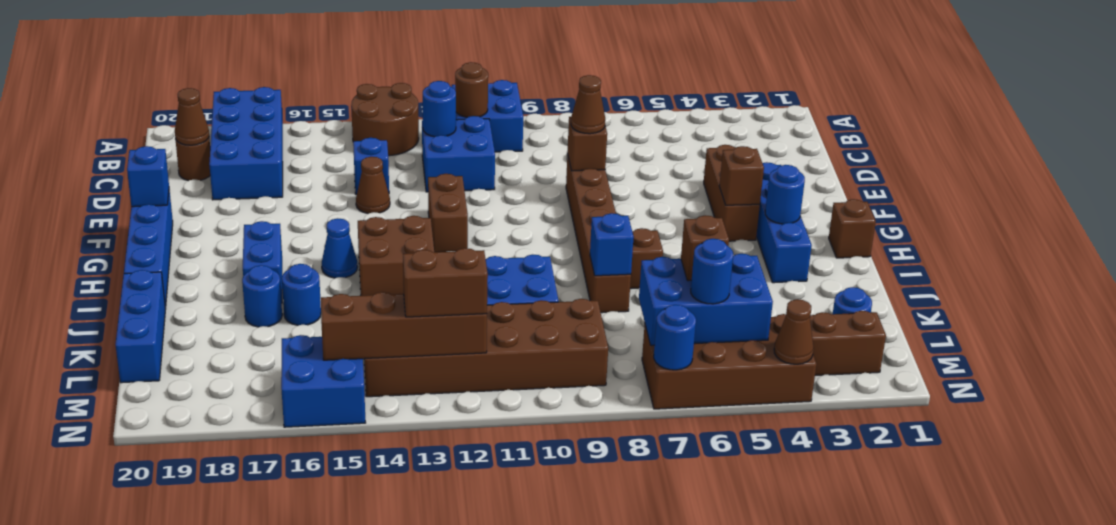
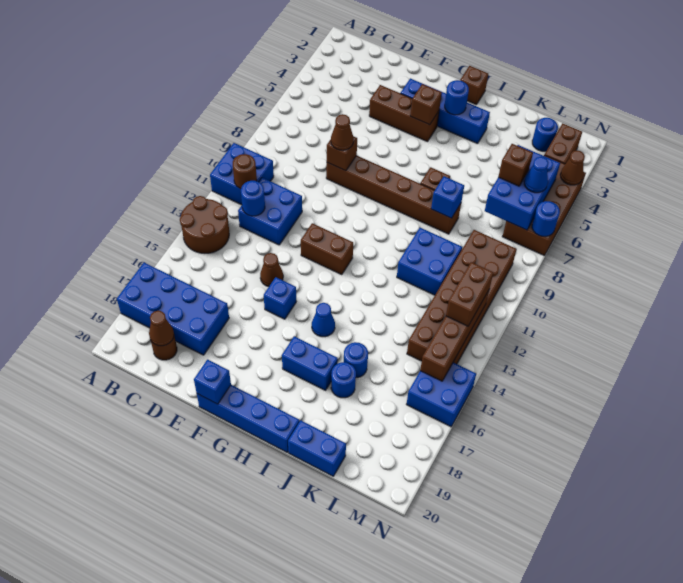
blue 1x1 brick [353,138,389,195] -> blue 1x1 brick moved to [264,277,296,319]
brown 2x2 brick [358,216,434,296] -> none
blue 1x3 brick [115,270,166,383] -> blue 1x2 brick [288,420,346,476]
blue 1x1 round brick [691,239,733,304] -> blue 1x1 cone [524,157,548,193]

